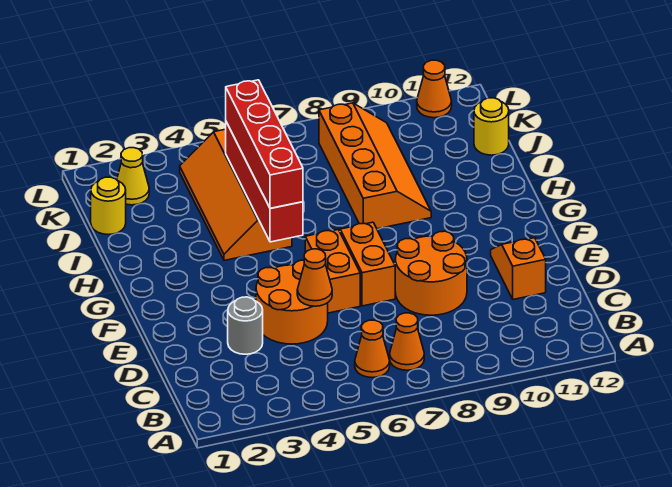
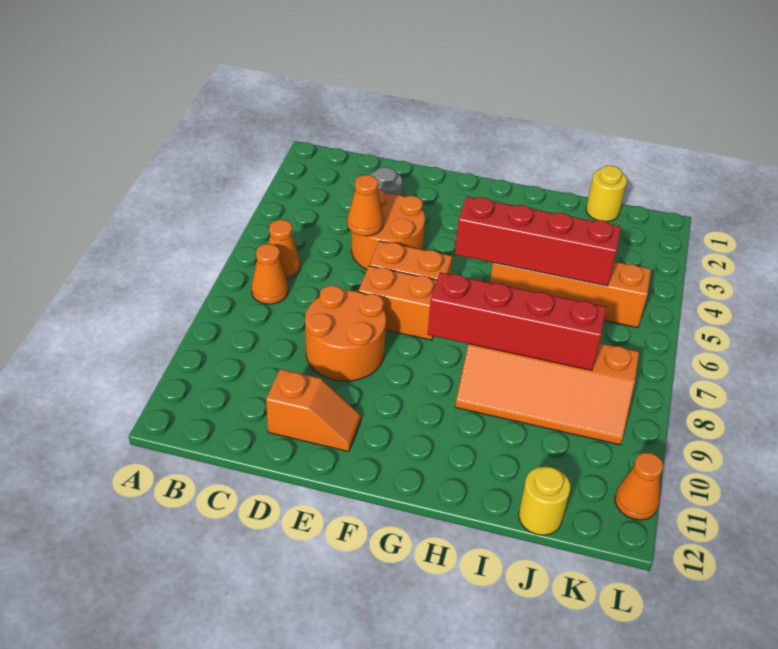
red 1x4 brick [226,80,303,208] -> red 1x4 brick moved to [427,272,606,370]
yellow 1x1 cone [117,148,149,205] -> none

